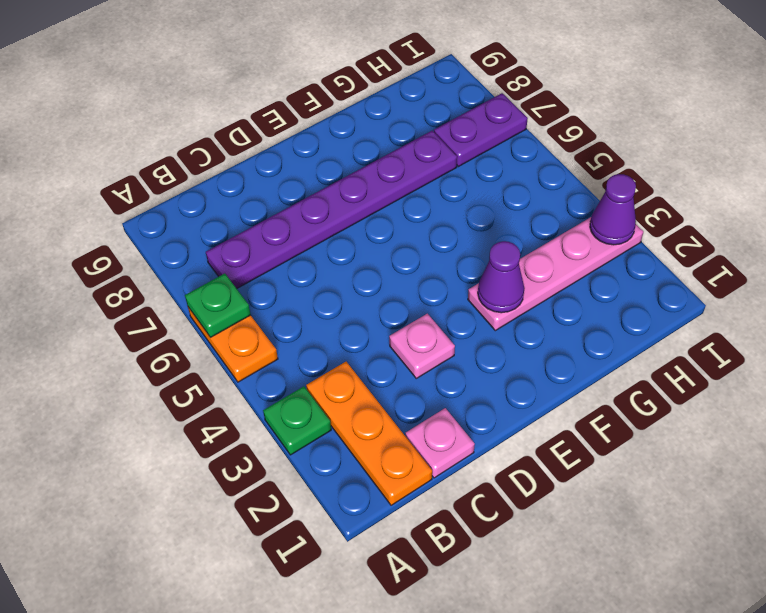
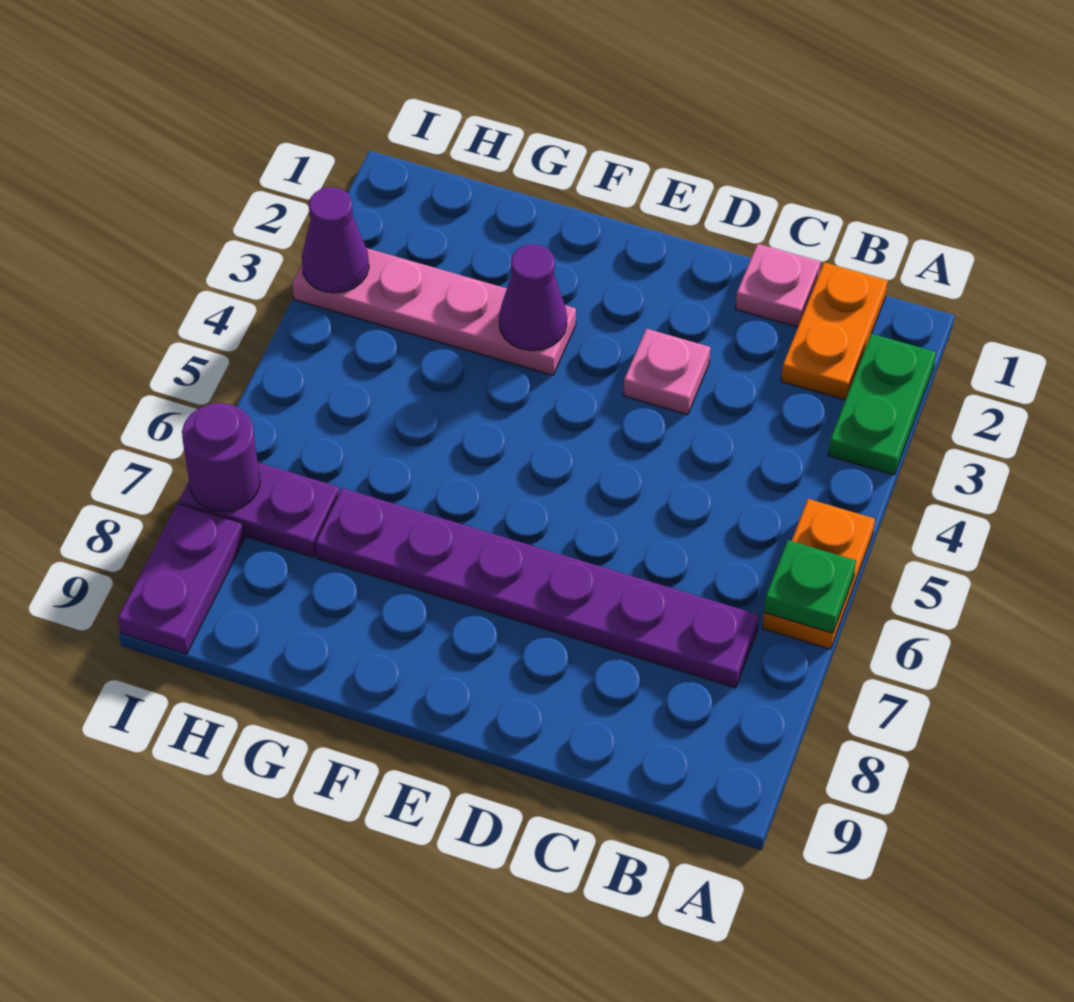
green 1x1 plate [263,386,331,455] -> green 1x2 plate [828,334,936,475]
orange 1x3 plate [306,362,432,505] -> orange 1x2 plate [781,262,888,400]
none -> purple 1x1 round brick [182,403,260,512]
none -> purple 1x2 plate [118,504,244,654]

